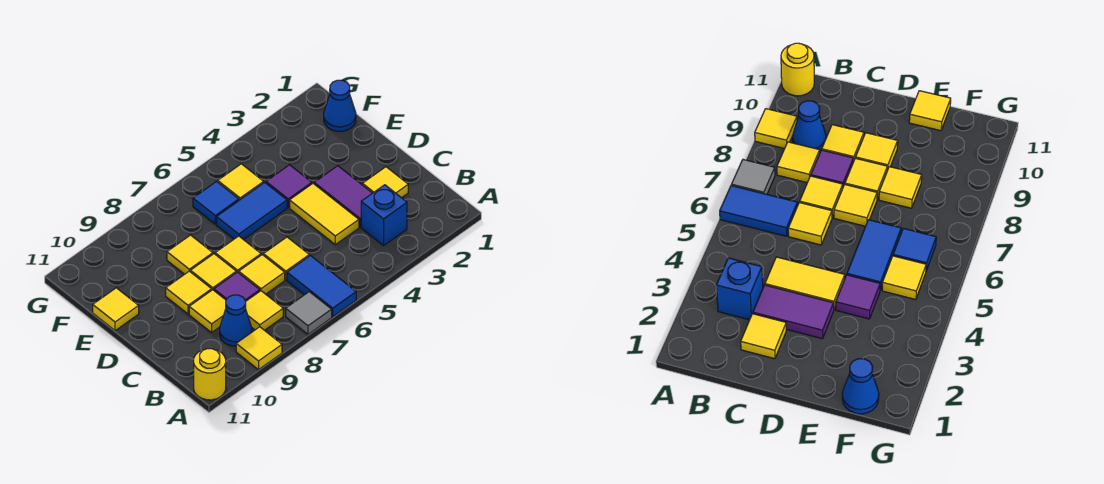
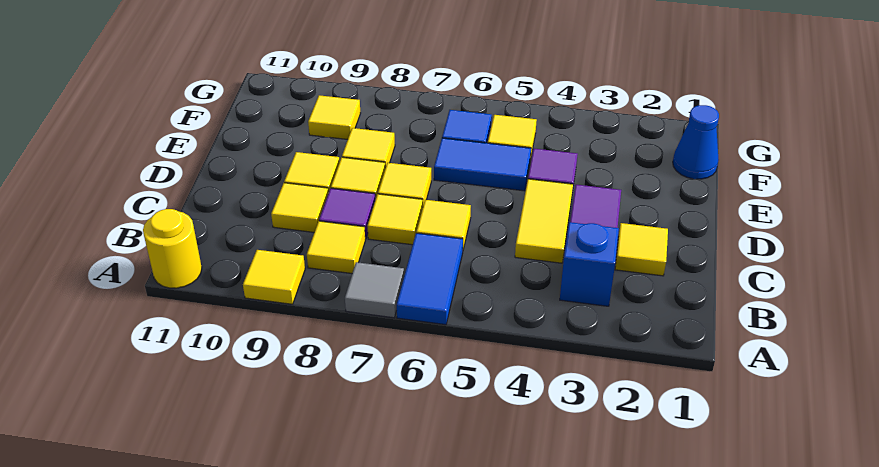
blue 1x1 cone [220,295,252,346] -> none
yellow 1x1 tile [93,288,139,331] -> yellow 1x1 tile moved to [308,95,360,140]

